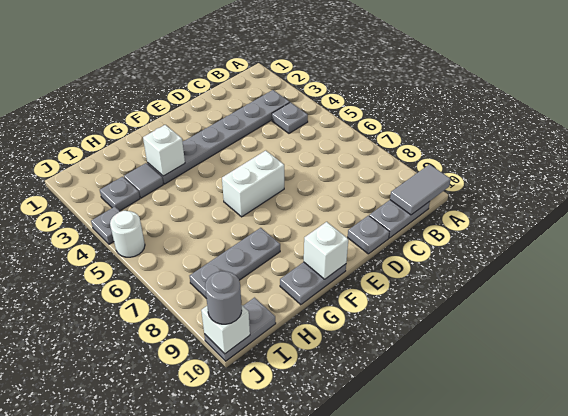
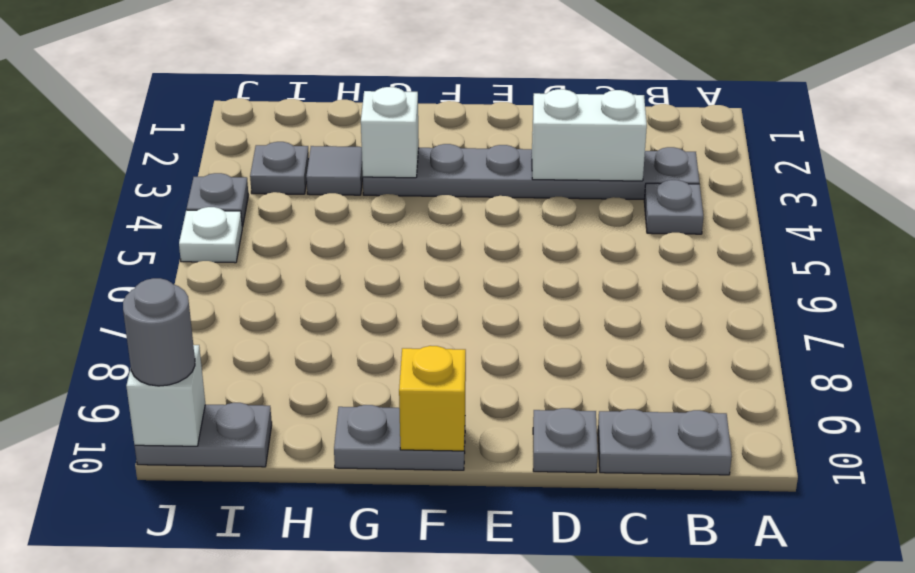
grey 1x2 tile [390,164,451,215] -> none
white 1x2 brick [222,151,284,217] -> white 1x2 brick moved to [532,89,647,181]
white 1x1 brick [304,222,348,279] -> yellow 1x1 brick [399,346,466,451]
grey 1x3 plate [190,228,280,298] -> none
white 1x1 round brick [110,211,145,257] -> white 1x1 plate [179,207,242,263]

